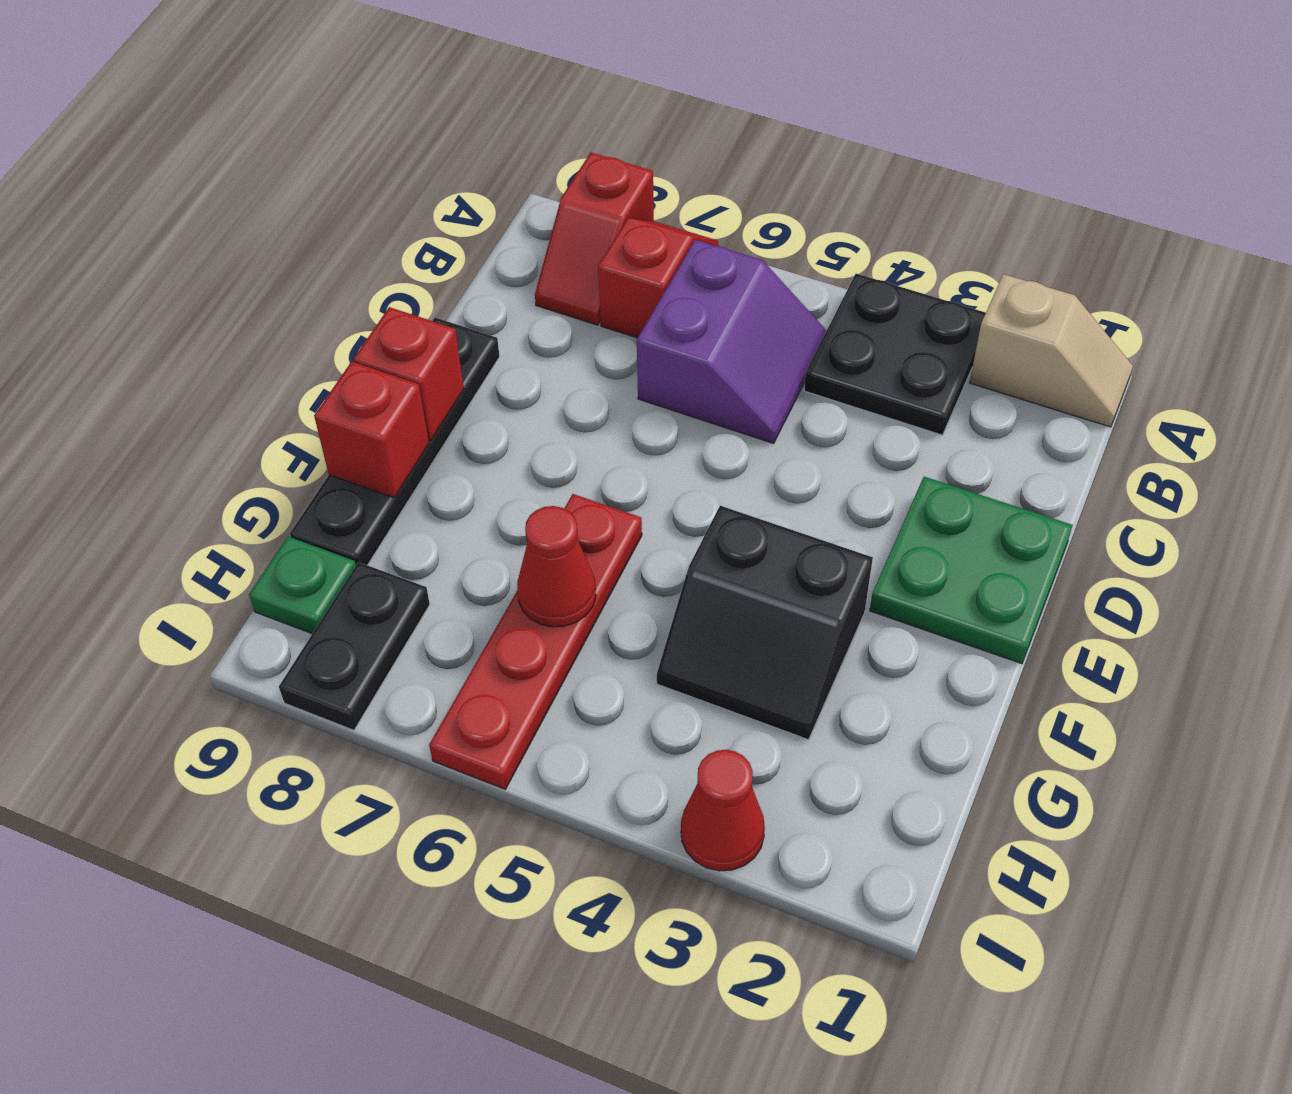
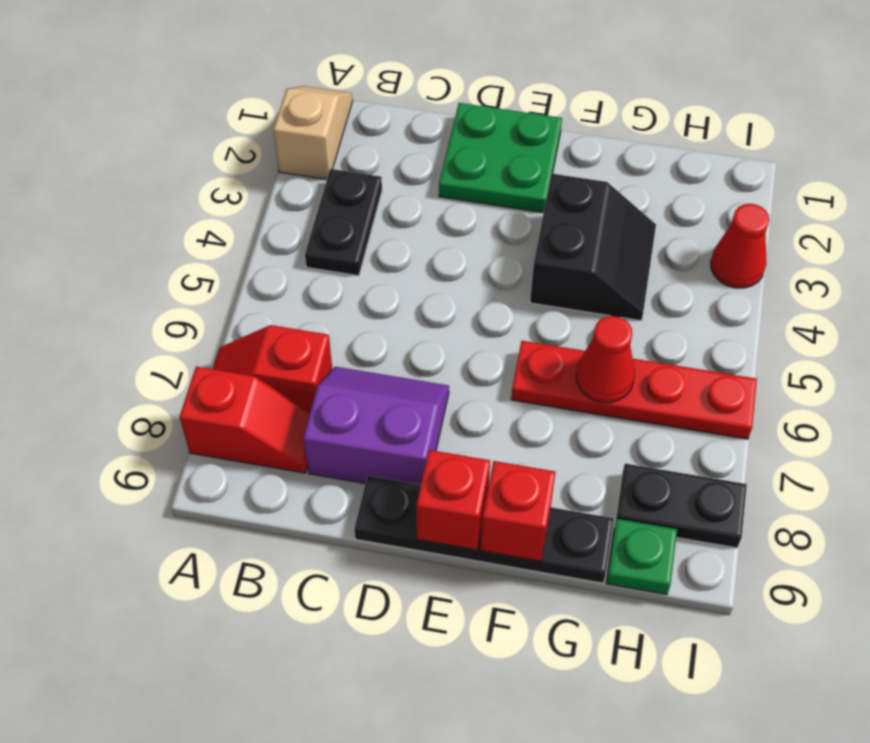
black 2x2 plate [804,274,986,435] -> black 1x2 plate [305,169,382,276]
purple 2x2 slope [637,240,826,443] -> purple 2x2 slope moved to [303,367,449,485]

